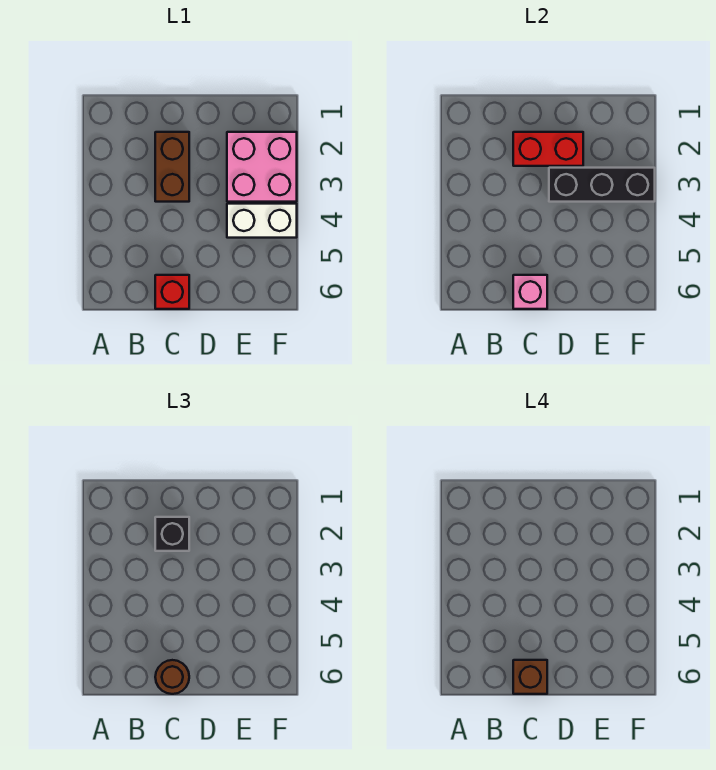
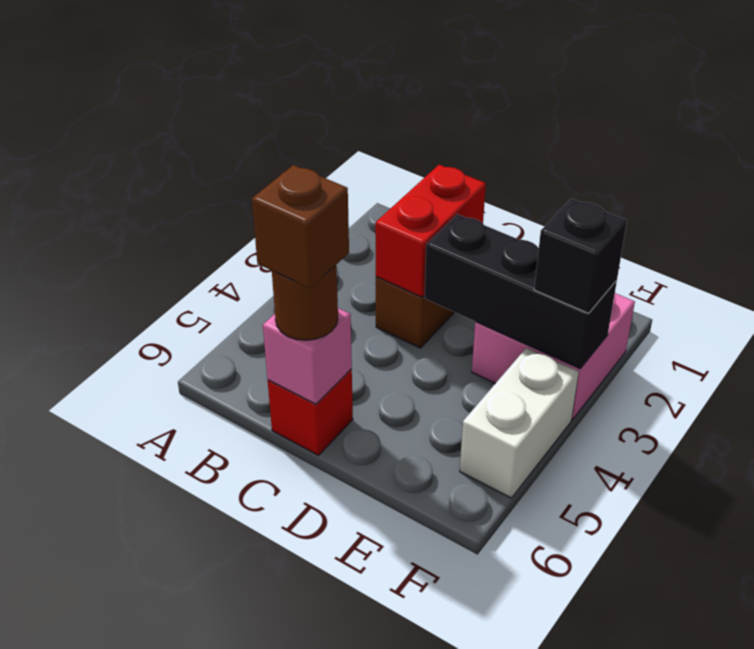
red 1x2 brick [513,132,583,166] -> red 1x2 brick turned to [375,165,486,297]
black 1x1 brick [155,517,189,551] -> black 1x1 brick moved to [534,198,627,313]
white 1x2 brick [227,204,297,238] -> white 1x2 brick turned to [460,348,579,498]

